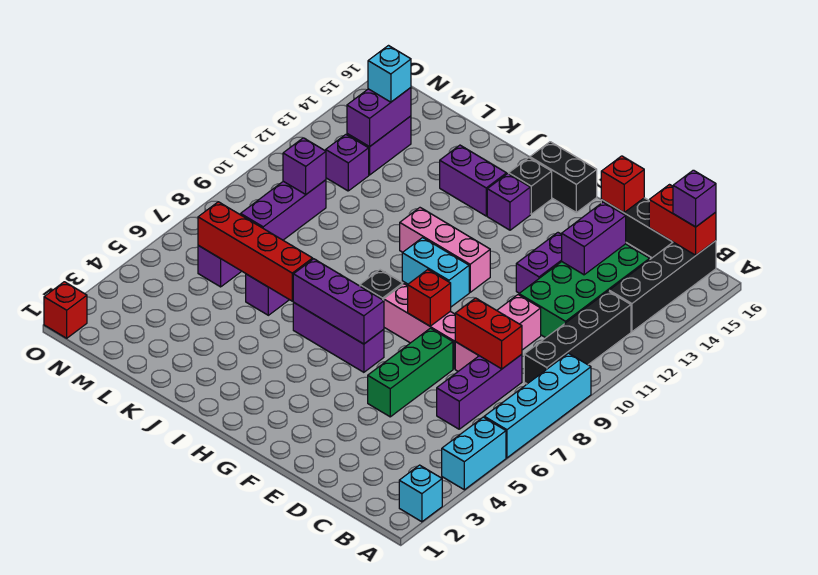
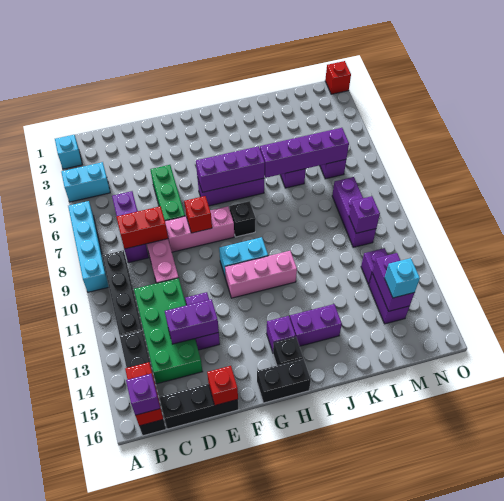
cyan 1x2 brick [442,417,506,490] -> cyan 1x2 brick turned to [61,162,110,202]
red 1x2 brick [649,185,716,255] -> red 1x2 brick turned to [125,362,163,426]
purple 1x2 brick [562,202,626,275] -> purple 1x2 brick turned to [165,299,219,344]
red 1x4 brick [198,202,313,301] -> purple 1x4 brick [260,128,349,178]

